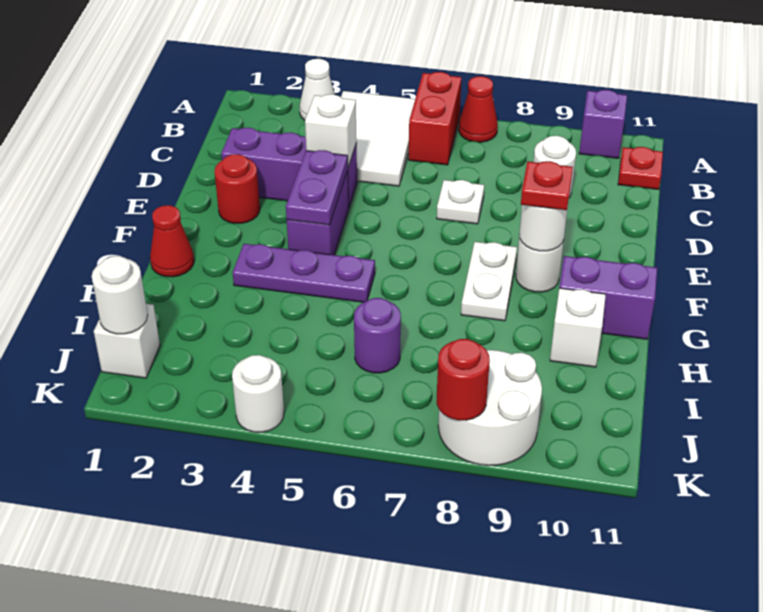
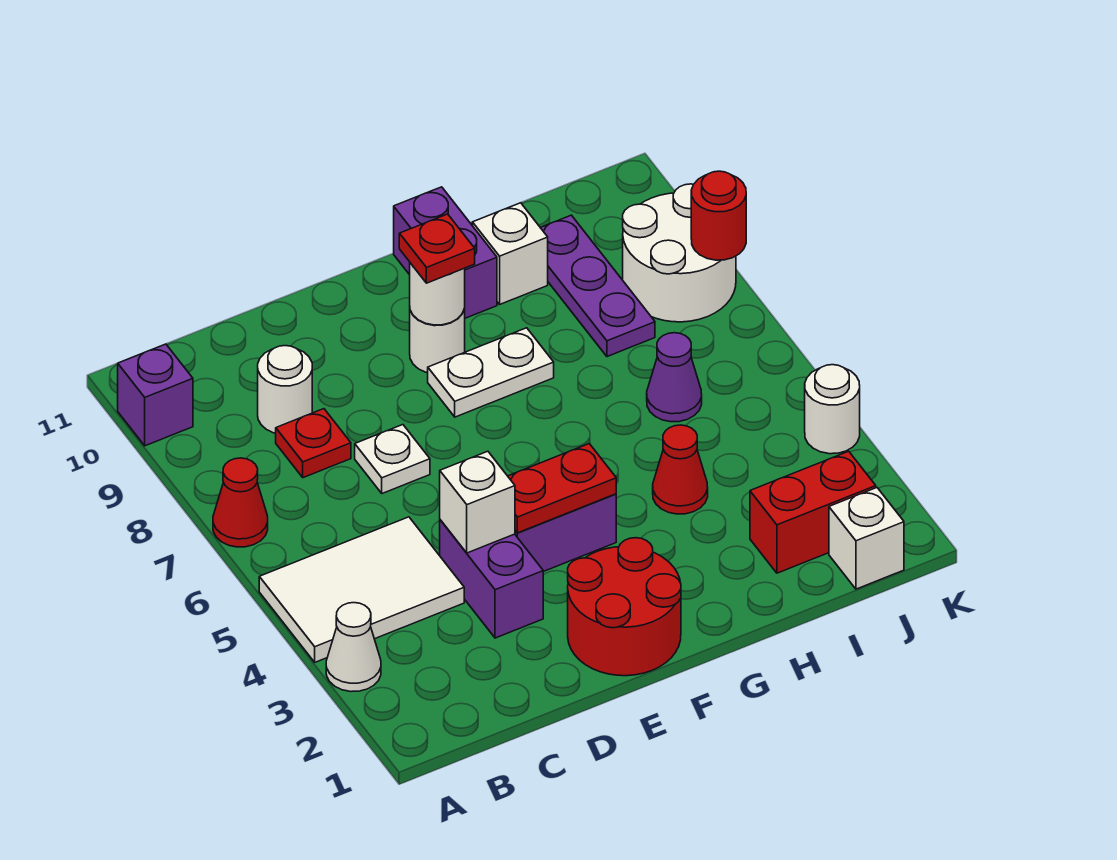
red 1x2 brick [409,72,462,165] -> red 1x2 brick moved to [750,451,876,573]
red 1x1 plate [618,147,663,190] -> red 1x1 plate moved to [276,409,351,478]
purple 1x3 brick [221,128,357,207] -> purple 1x2 brick [440,520,543,638]
red 1x1 round brick [214,154,260,223] -> red 2x2 round brick [568,538,681,676]
purple 1x2 plate [286,150,348,225] -> red 1x2 plate [508,444,616,533]
red 1x1 cone [150,205,194,277] -> red 1x1 cone moved to [653,425,708,514]
purple 1x3 plate [233,244,375,302] -> purple 1x3 plate moved to [540,215,655,357]
purple 1x1 round brick [354,298,401,373] -> purple 1x1 cone [647,333,702,422]
white 1x1 round brick [92,256,148,334] -> none

